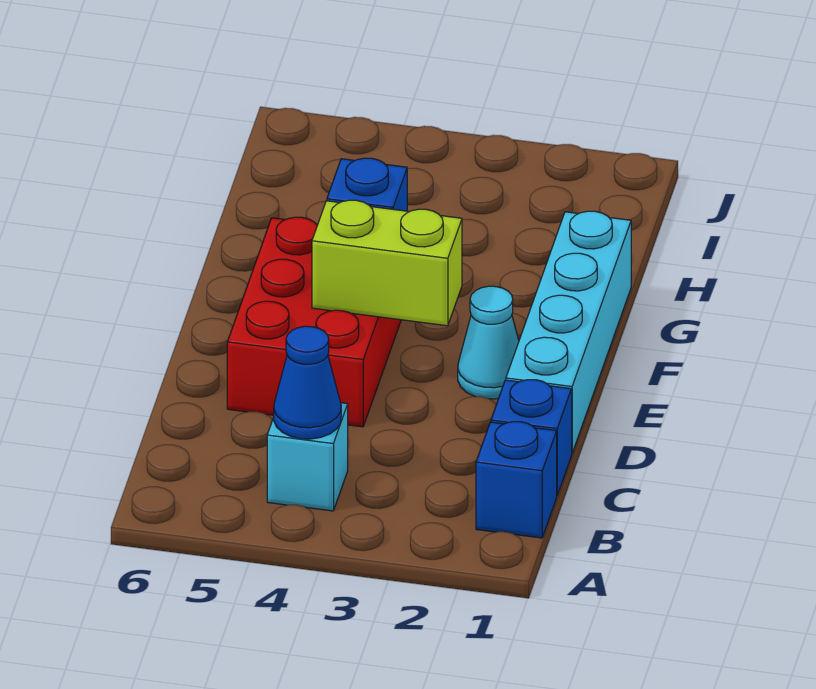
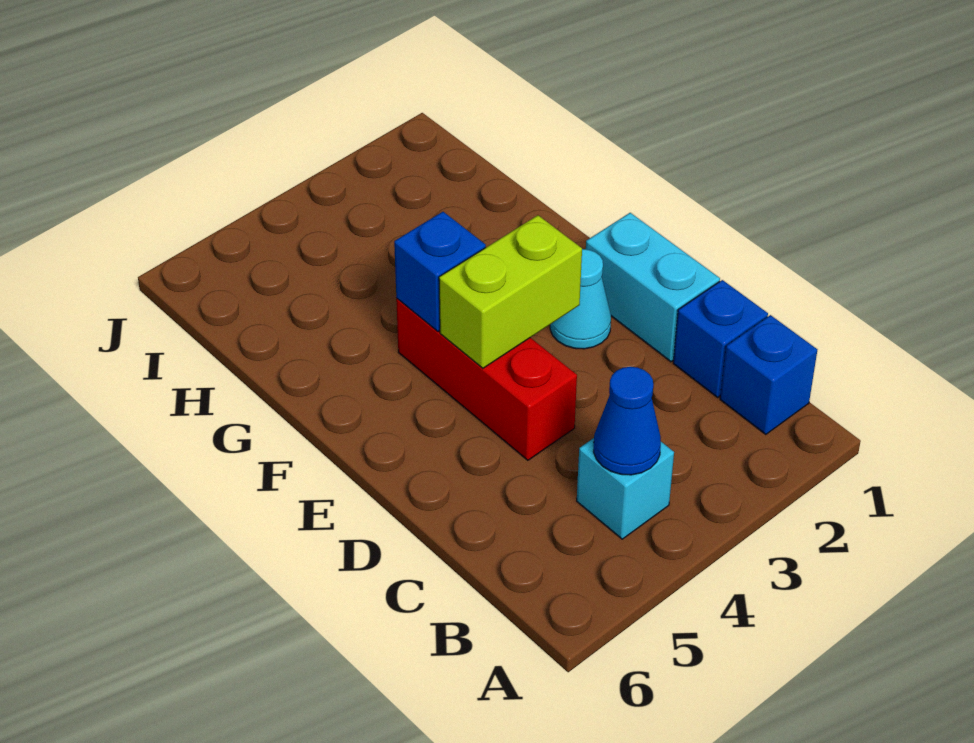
cyan 1x4 brick [506,211,631,453] -> cyan 1x2 brick [586,213,720,362]
red 2x3 brick [227,217,401,427] -> red 1x3 brick [396,299,577,460]

